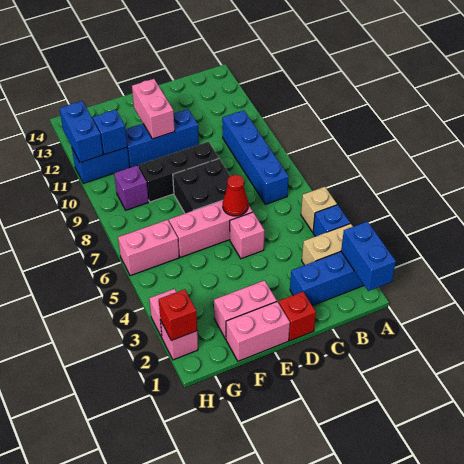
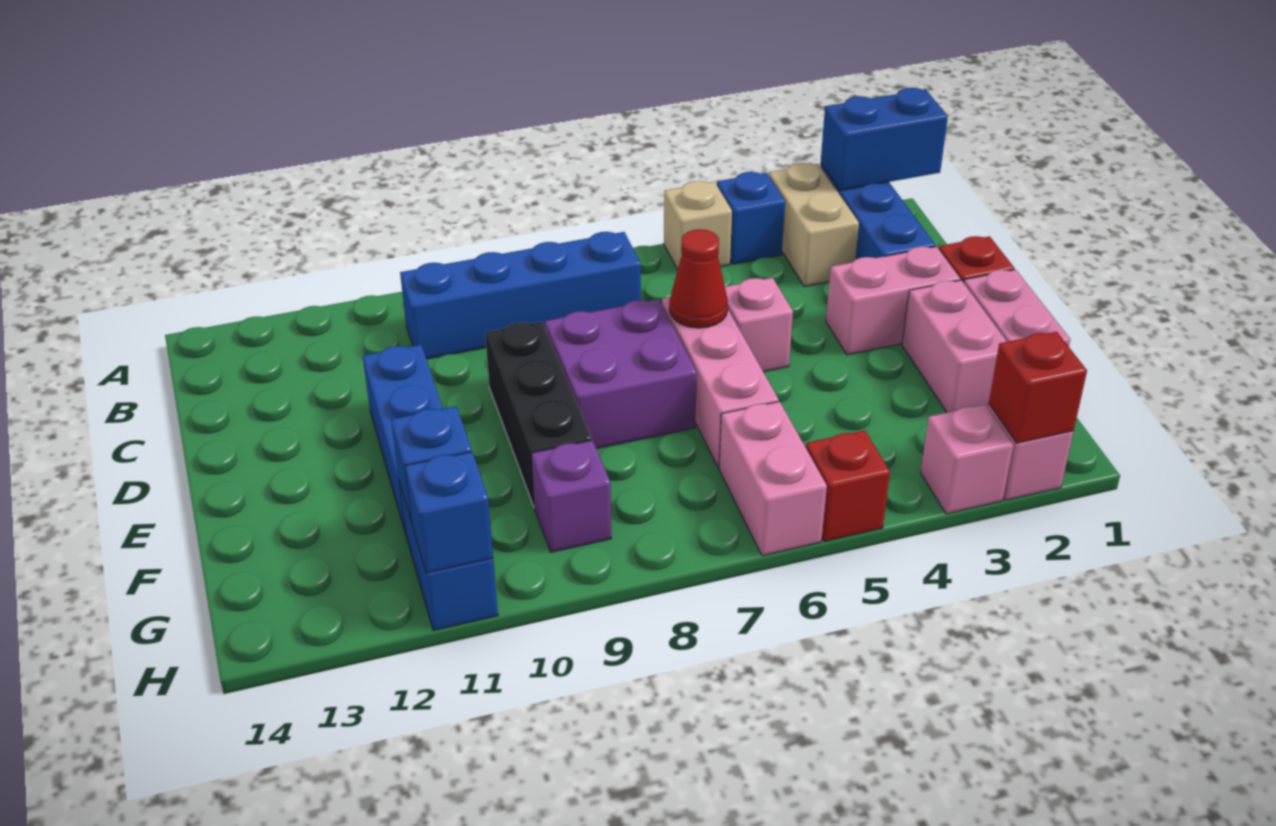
black 2x2 brick [173,159,230,213] -> purple 2x2 brick [545,299,697,449]
pink 1x2 brick [132,79,175,139] -> pink 1x2 brick moved to [826,247,960,355]
none -> red 1x1 brick [806,430,890,542]
blue 1x2 brick [59,101,103,163] -> blue 1x1 brick [405,452,493,573]

